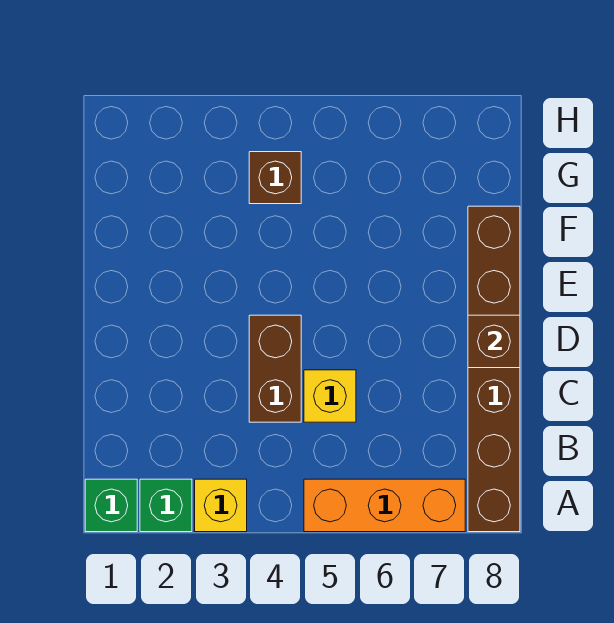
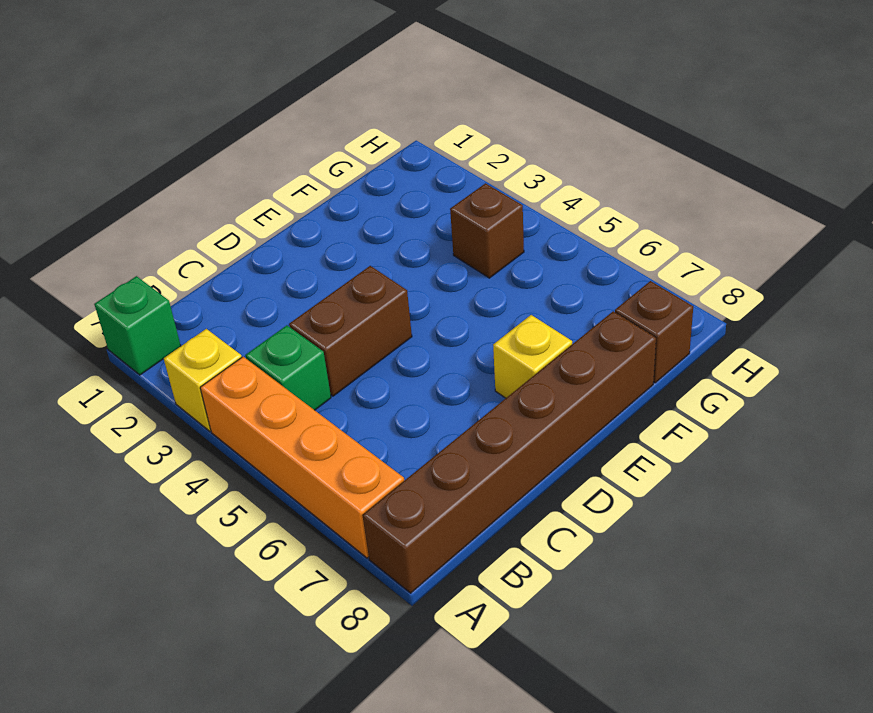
green 1x1 brick [140,479,192,532] -> green 1x1 brick moved to [245,325,331,410]
orange 1x3 brick [304,479,465,532] -> orange 1x4 brick [200,357,404,558]
yellow 1x1 brick [304,370,356,422] -> yellow 1x1 brick moved to [493,315,572,398]
brown 1x1 brick [468,315,520,368] -> brown 1x1 brick moved to [615,281,693,383]

